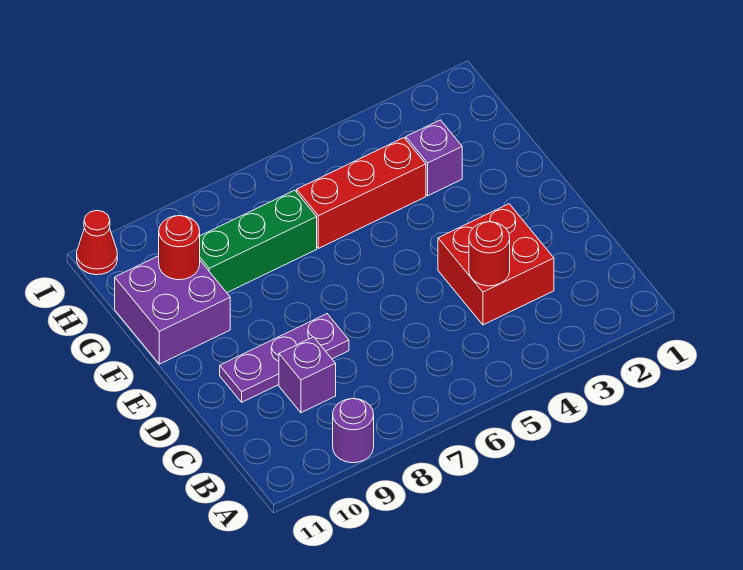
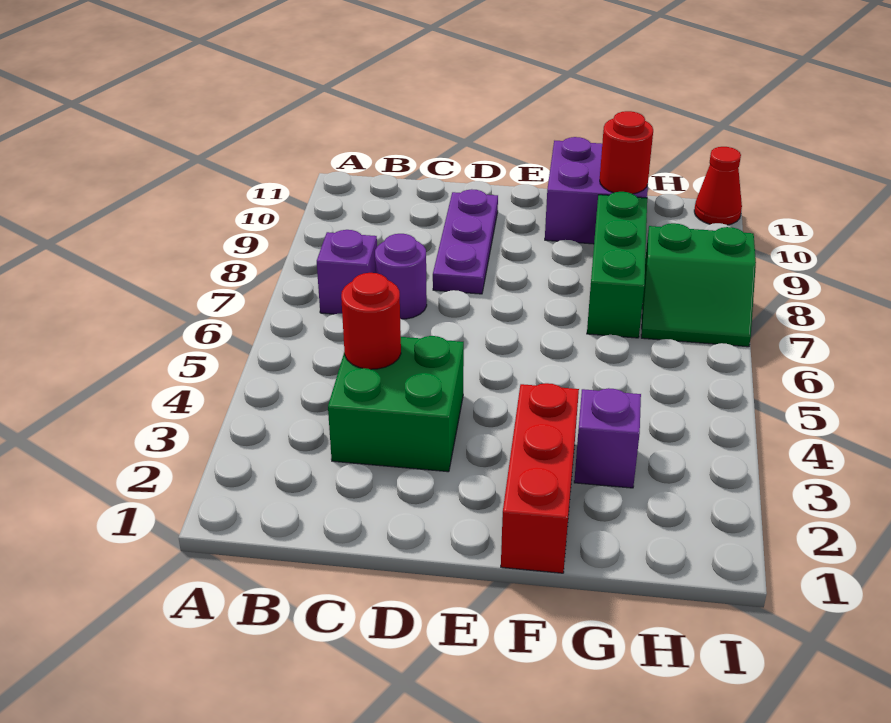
purple 1x1 round brick [333,399,374,463] -> purple 1x1 round brick moved to [375,234,427,319]
red 2x2 brick [438,204,554,325] -> green 2x2 brick [328,336,464,472]
purple 1x1 brick [279,337,336,413] -> purple 1x1 brick moved to [317,230,377,314]
red 1x3 brick [297,138,426,248] -> red 1x3 brick moved to [501,383,579,573]
none -> green 2x2 slope [641,223,756,347]

